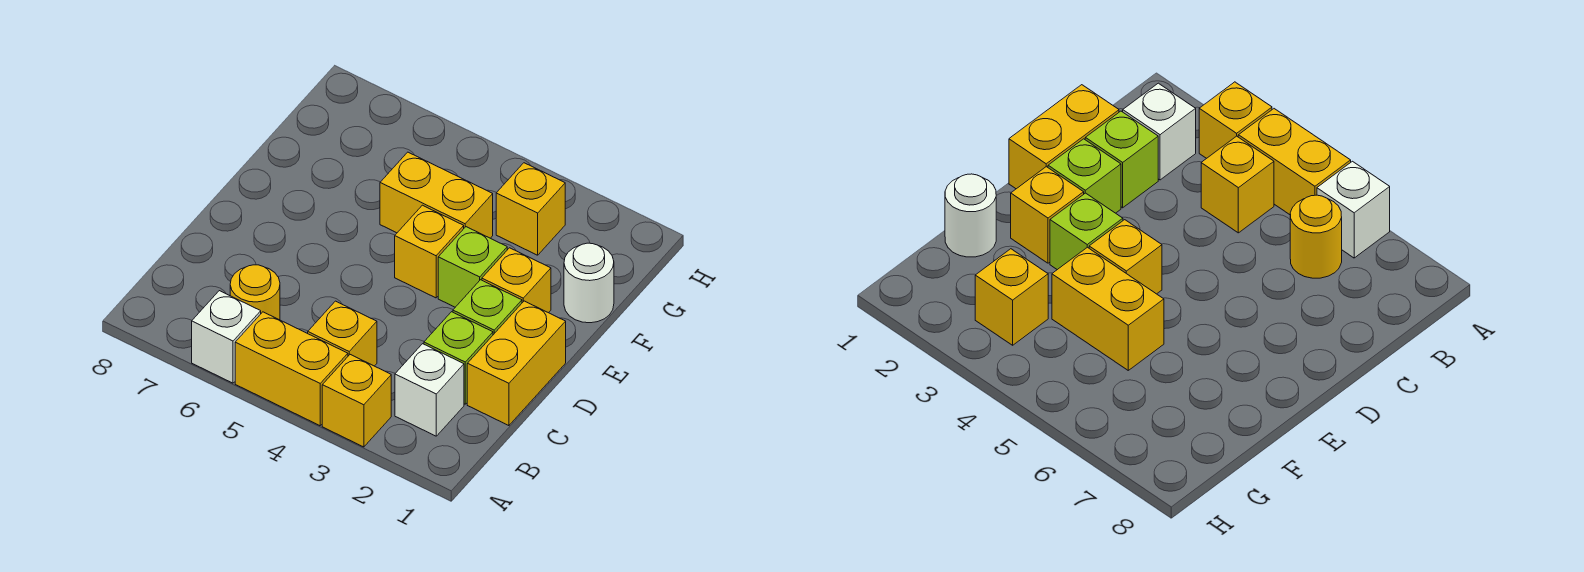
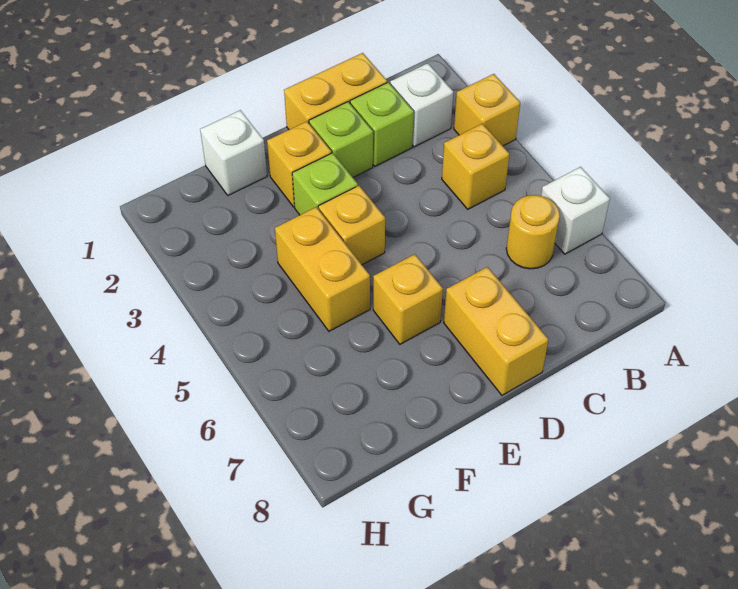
yellow 1x2 brick [235,312,348,426] -> yellow 1x2 brick moved to [444,267,549,395]
white 1x1 round brick [564,243,614,323] -> white 1x1 brick [200,110,267,195]
yellow 1x1 brick [496,163,565,255] -> yellow 1x1 brick moved to [373,254,443,344]

